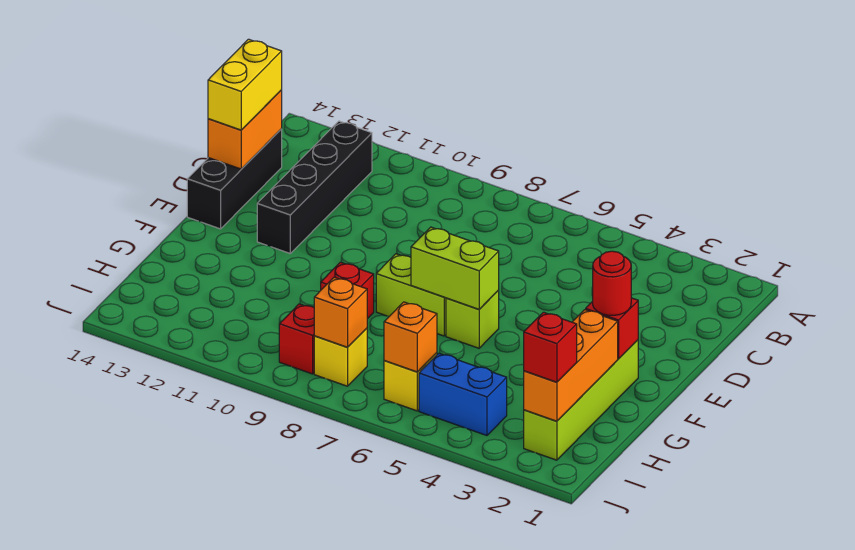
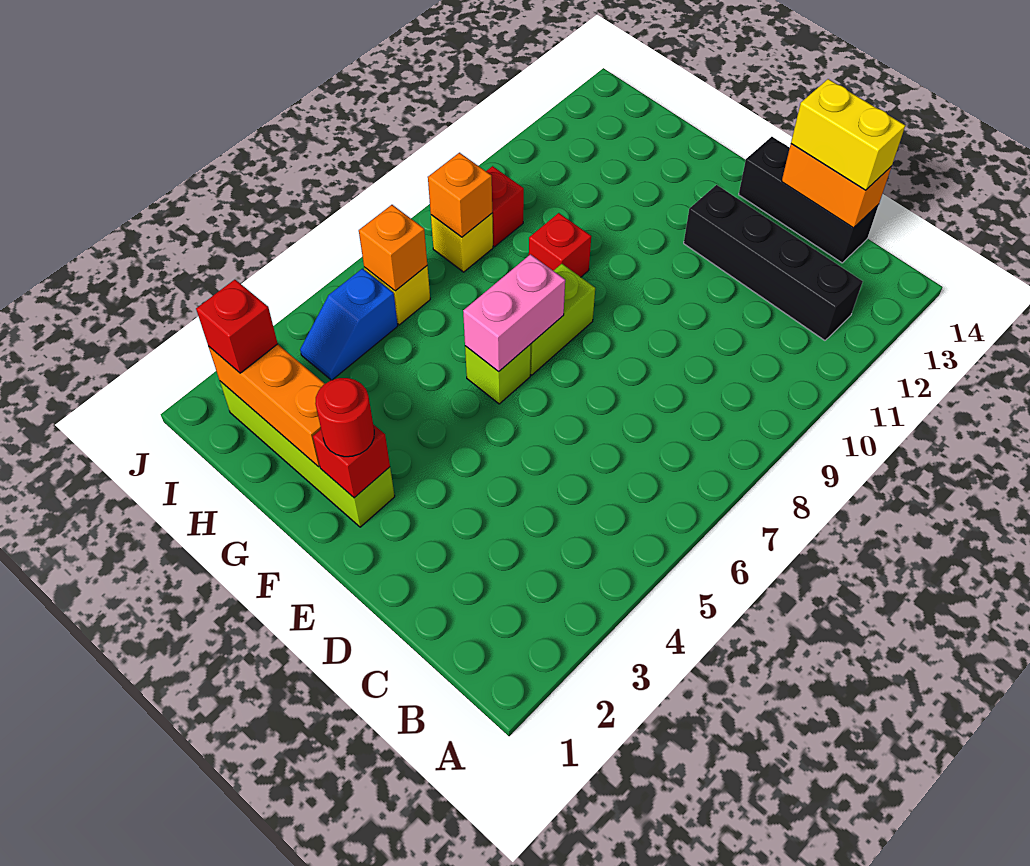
lime 1x2 brick [411,227,499,309] -> pink 1x2 brick [463,254,565,372]
blue 1x2 brick [419,353,507,435] -> blue 1x2 slope [300,269,398,380]

